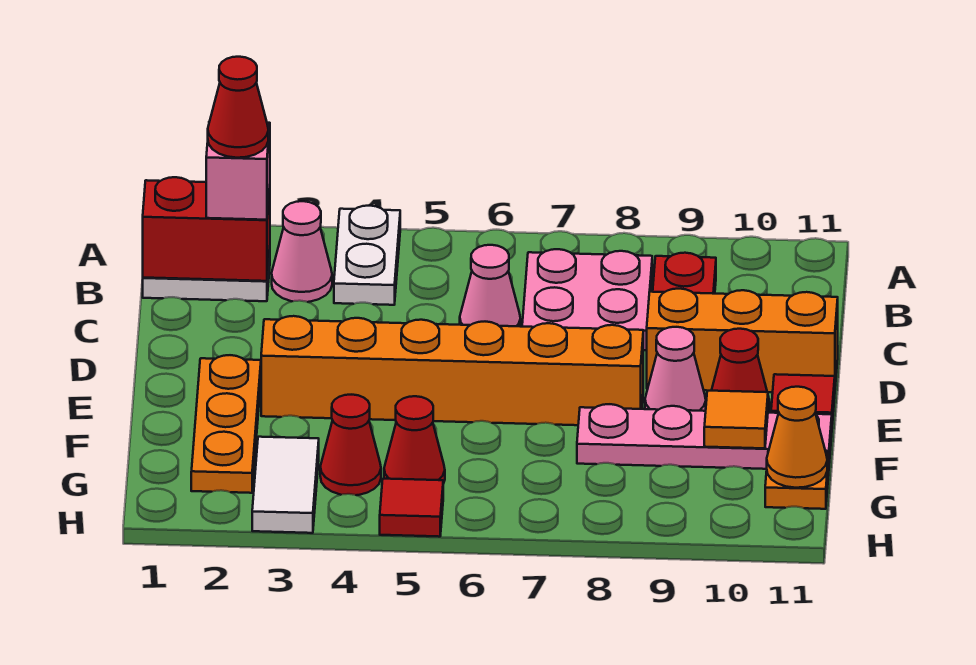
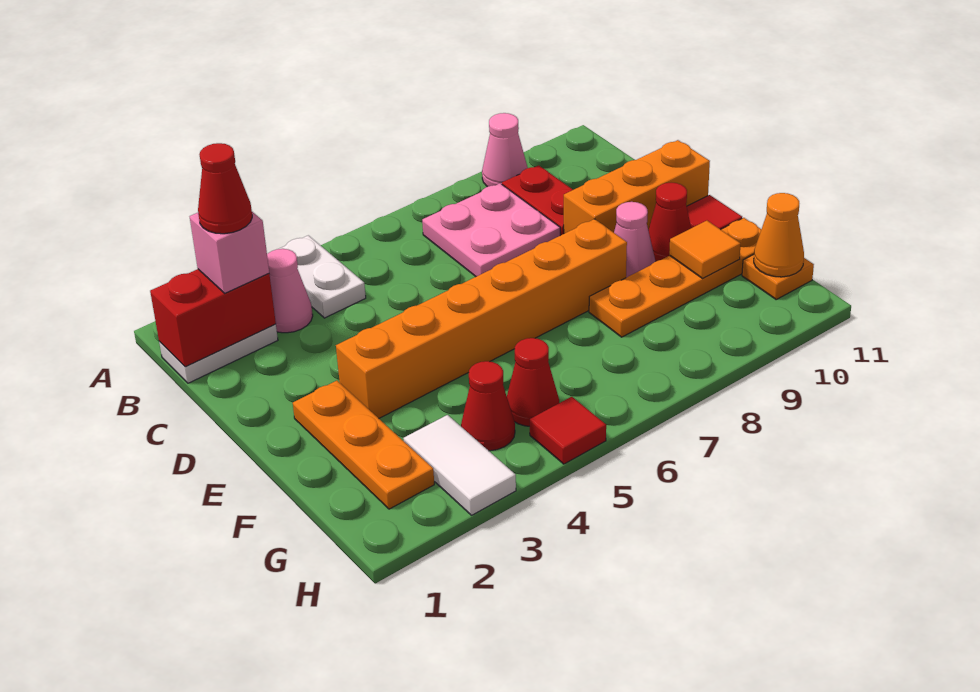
pink 1x1 cone [460,245,520,326] -> pink 1x1 cone moved to [482,113,528,187]
pink 1x4 plate [577,404,832,469] -> orange 1x4 plate [589,218,761,337]

